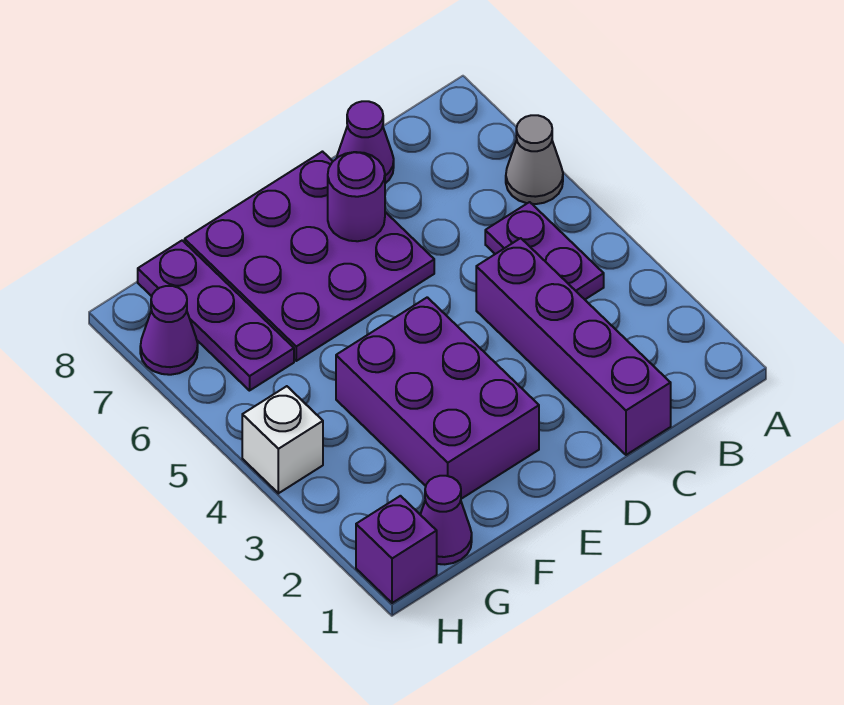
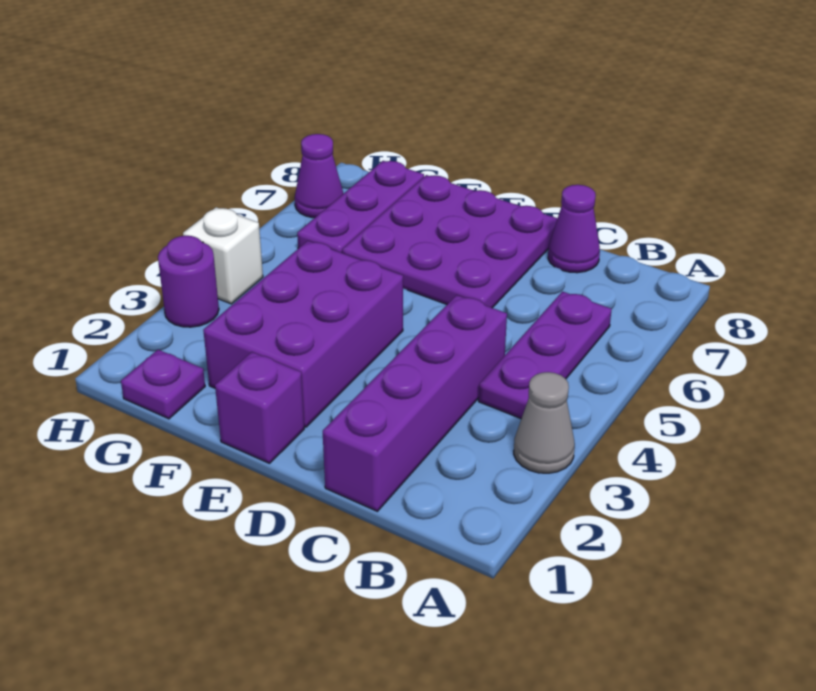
grey 1x1 cone [506,115,563,204] -> grey 1x1 cone moved to [514,372,575,473]
purple 1x2 plate [485,202,604,299] -> purple 1x3 plate [479,292,612,419]
purple 1x1 round brick [328,152,385,241] -> purple 1x1 round brick moved to [158,236,219,327]
purple 1x1 cone [420,476,472,564] -> purple 1x1 plate [121,350,205,419]
purple 1x1 brick [356,496,437,603] -> purple 1x1 brick moved to [215,352,304,463]

